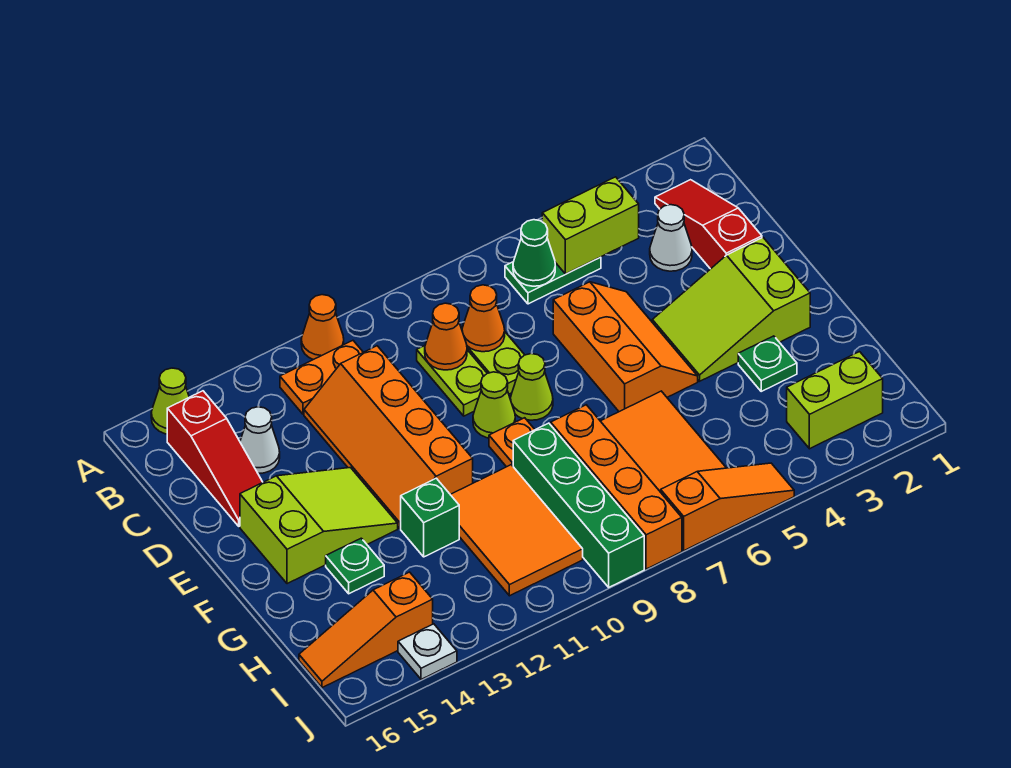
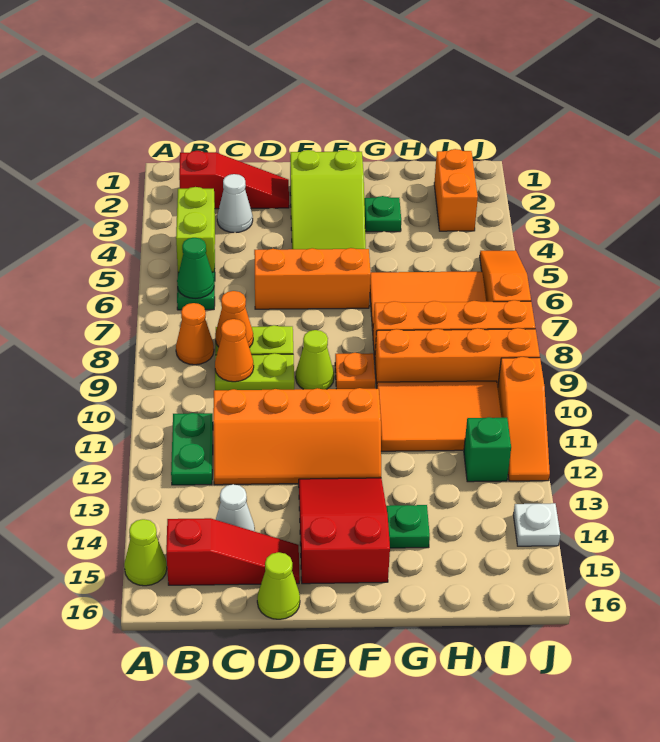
orange 1x1 cone [301,295,344,360] -> orange 1x1 cone moved to [176,303,214,365]
red 1x3 slope [655,180,762,269] -> red 1x3 slope turned to [179,151,289,209]
orange 1x2 plate [280,341,363,414] -> green 1x2 plate [171,413,213,485]
lime 1x1 cone [511,354,553,420] -> lime 1x1 cone moved to [257,552,300,619]
lime 2x3 slope [240,468,398,584] -> red 2x3 slope [299,478,390,584]
green 1x4 brick [513,423,644,587] -> orange 1x4 brick [375,328,540,389]
green 1x1 brick [401,478,459,557] -> green 1x1 brick moved to [464,417,511,482]
lime 1x2 brick [787,352,883,449] -> orange 1x2 brick [434,149,478,231]
orange 1x3 slope [299,572,433,688] -> orange 1x3 slope moved to [498,357,550,481]

